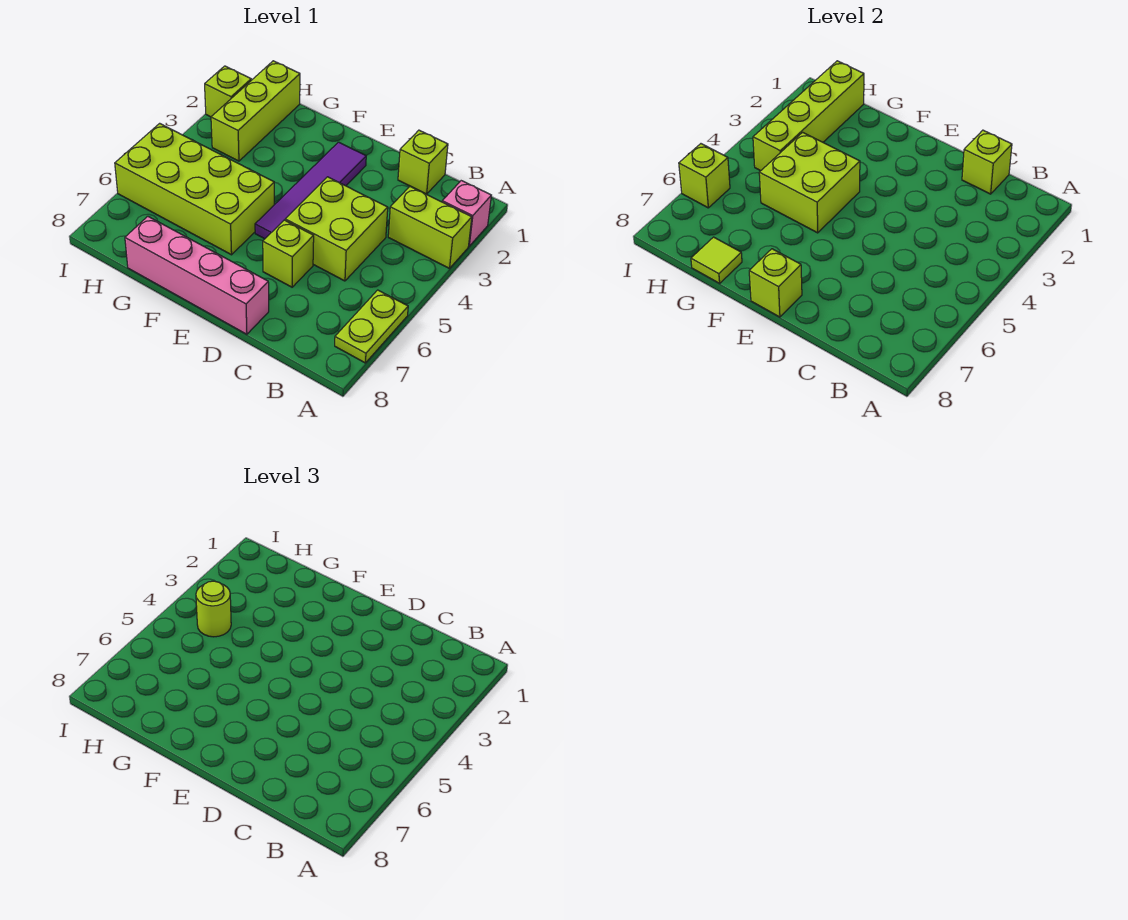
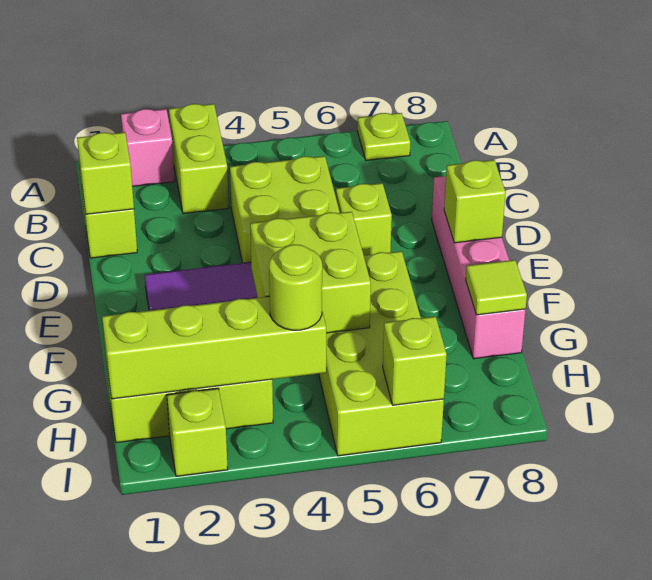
lime 1x2 plate [335,290,408,363] -> lime 1x1 plate [357,113,410,161]

